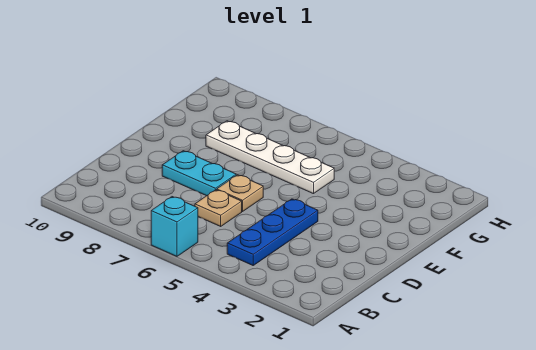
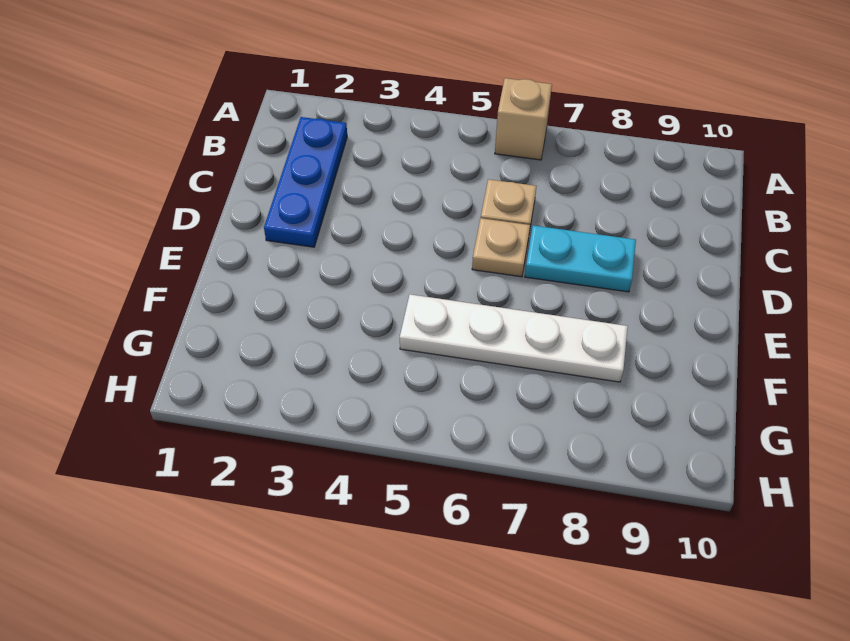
cyan 1x1 brick [151,197,198,256] -> tan 1x1 brick [495,78,552,160]
blue 1x3 plate [227,199,318,265] -> blue 1x3 plate moved to [264,117,347,247]

